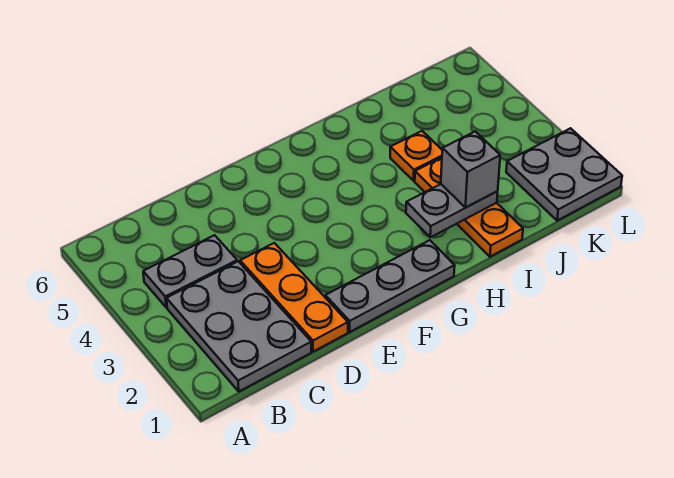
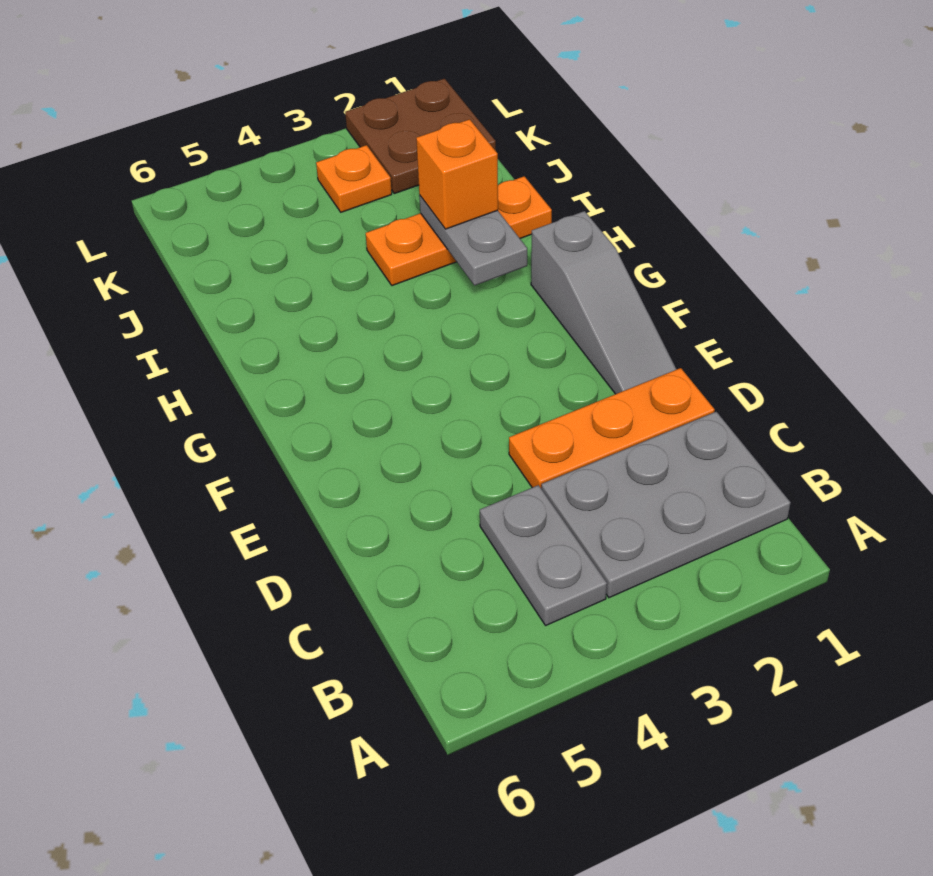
grey 1x3 plate [325,240,455,332] -> grey 1x3 slope [531,211,676,394]
grey 1x1 brick [441,131,500,208] -> orange 1x1 brick [416,119,498,229]
orange 1x1 plate [390,131,442,181] -> orange 1x1 plate moved to [316,145,392,212]
grey 2x2 plate [506,128,622,221] -> brown 2x2 plate [345,79,496,194]

